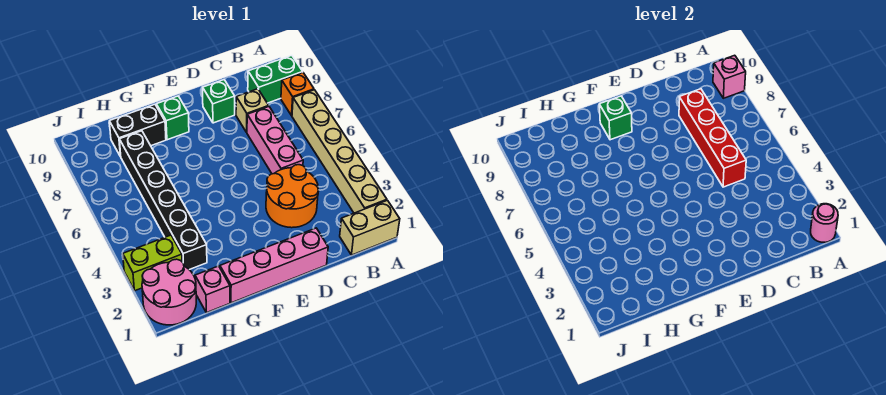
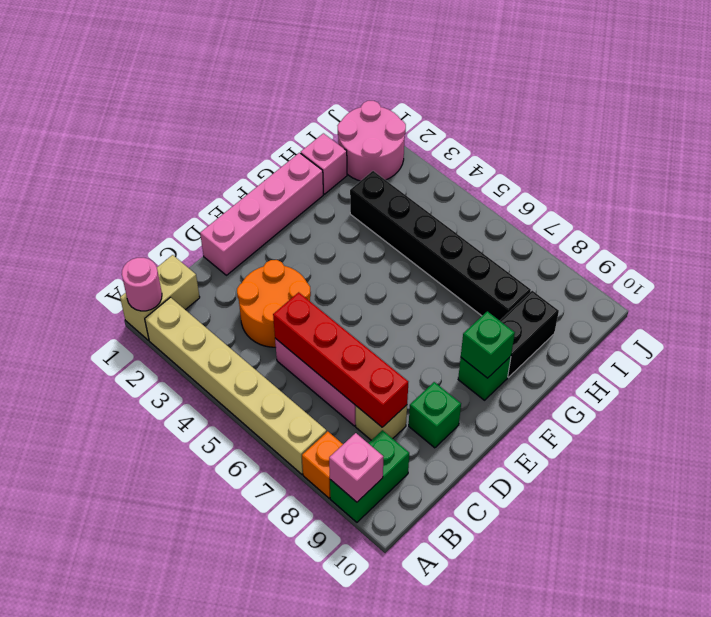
lime 1x2 brick [123,235,182,291] -> none

